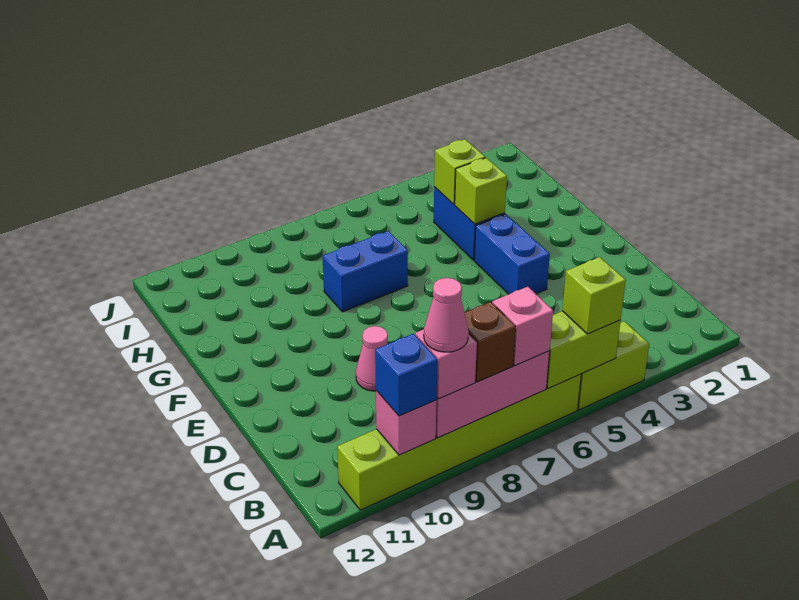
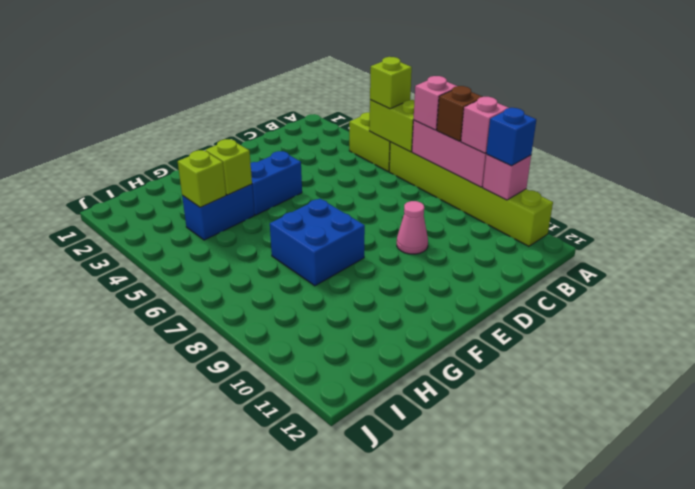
pink 1x1 cone [424,278,469,352] -> none
blue 1x2 brick [322,231,408,312] -> blue 2x2 brick [270,199,365,286]

